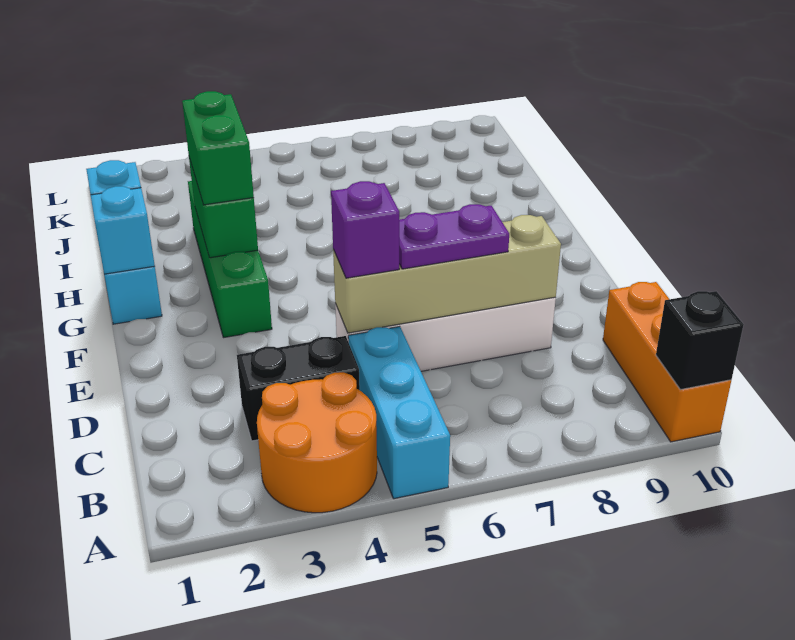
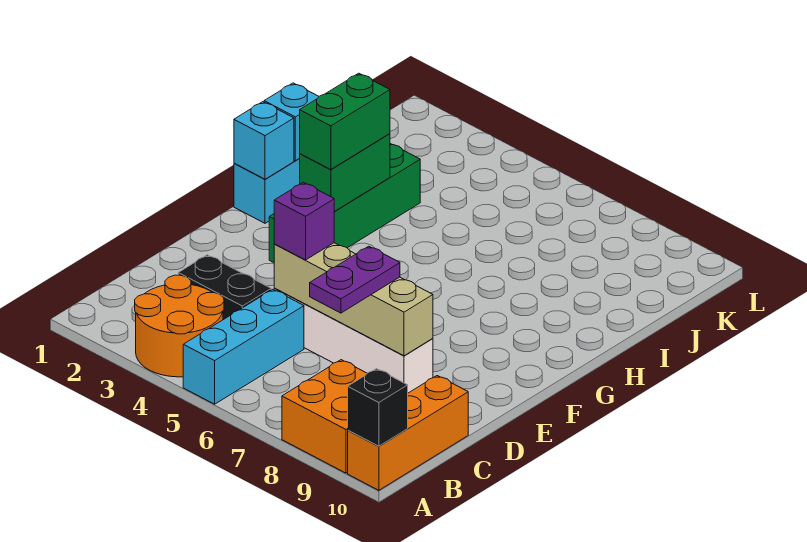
none -> orange 2x2 brick [282,360,367,473]
purple 1x2 plate [399,204,509,269] -> purple 1x2 plate turned to [310,246,400,313]

